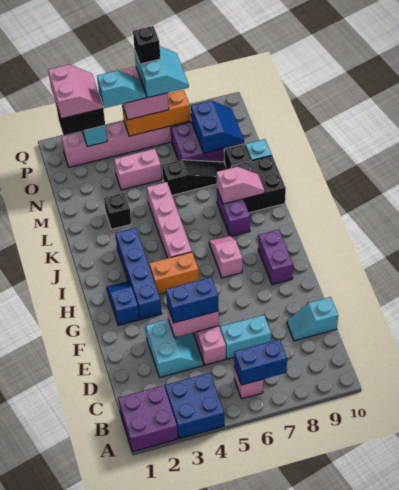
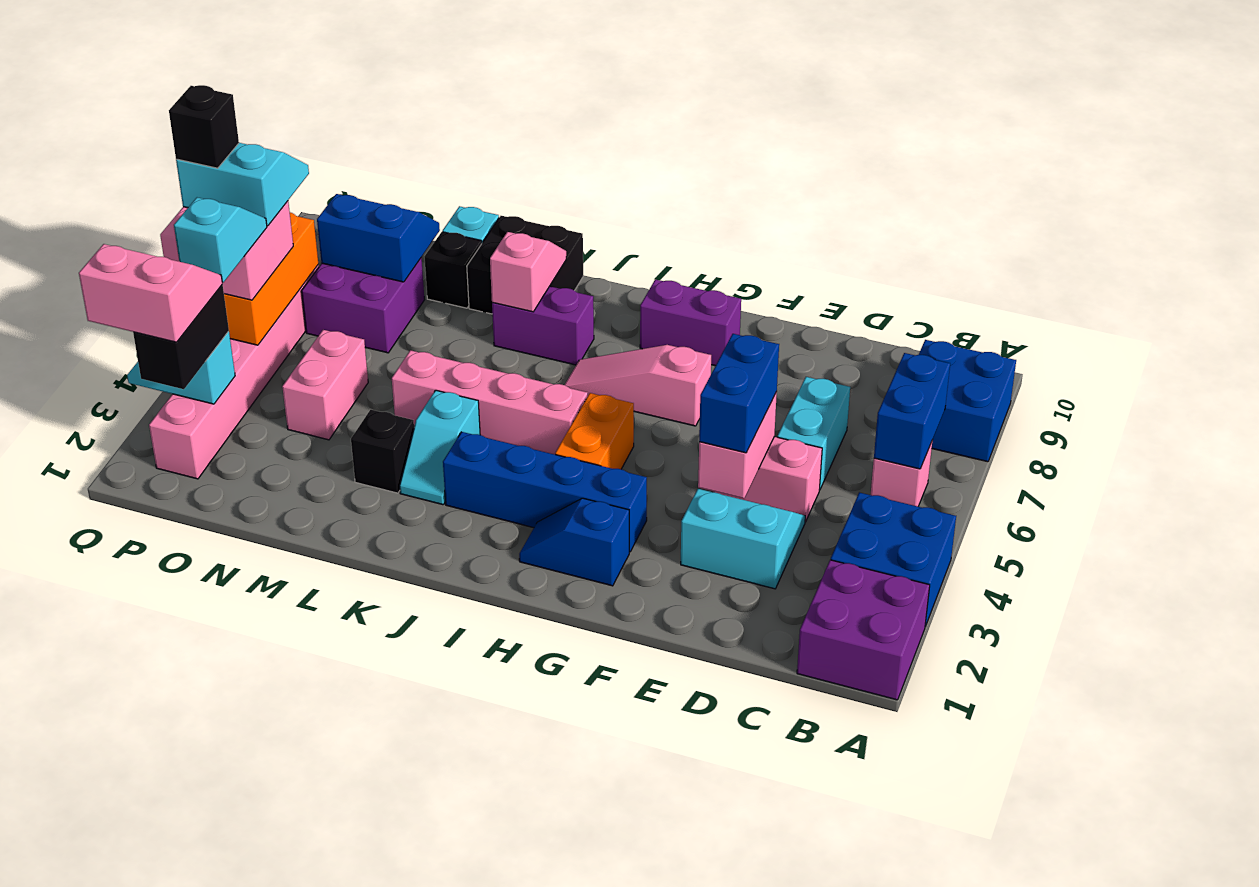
none -> blue 2x2 brick [919,340,1016,462]
cyan 1x2 slope [287,297,338,341] -> cyan 1x2 slope moved to [400,390,480,505]
pink 1x2 slope [209,235,242,278] -> pink 1x3 slope [565,345,711,426]
black 1x3 slope [162,160,226,195] -> none

